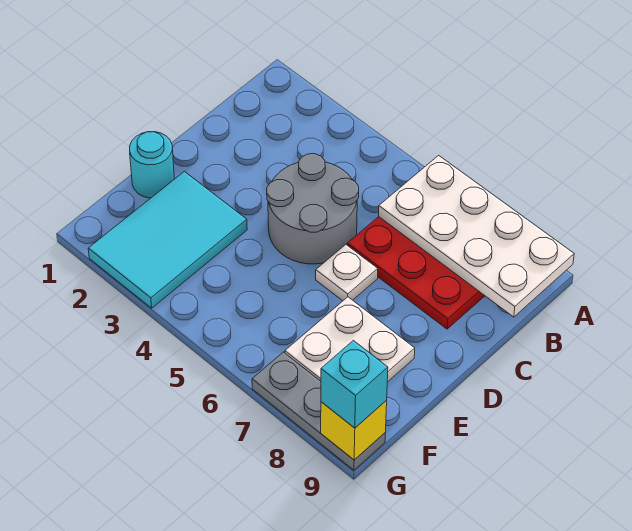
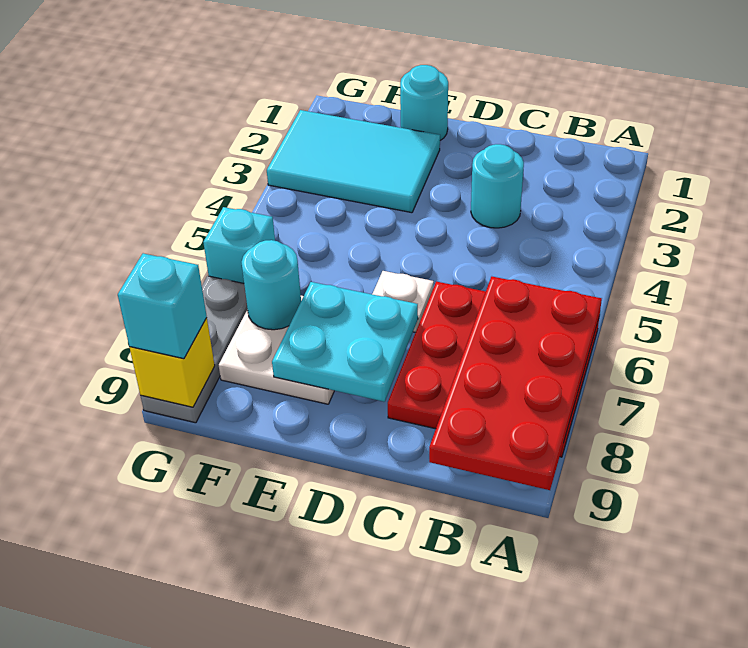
white 2x4 plate [379,155,574,317] -> red 2x4 plate [429,277,602,490]
none -> cyan 1x1 round brick [471,144,524,228]
grey 2x2 round brick [267,154,359,264] -> none
none -> cyan 2x2 plate [272,282,418,402]
none -> cyan 1x1 round brick [242,240,301,330]
none -> cyan 1x1 brick [203,207,275,283]

